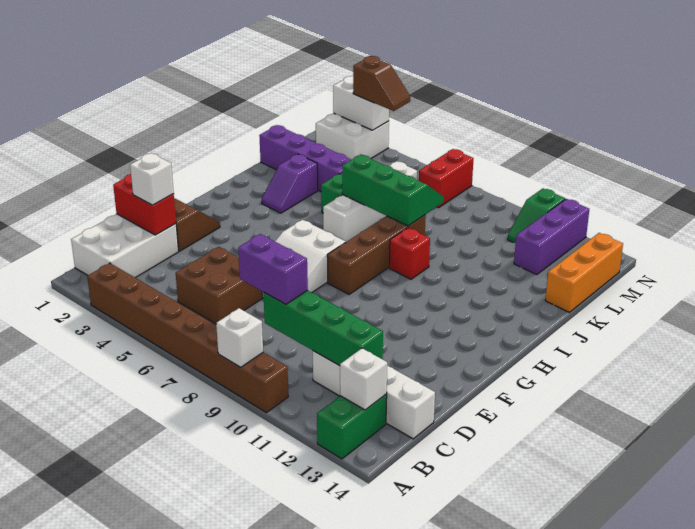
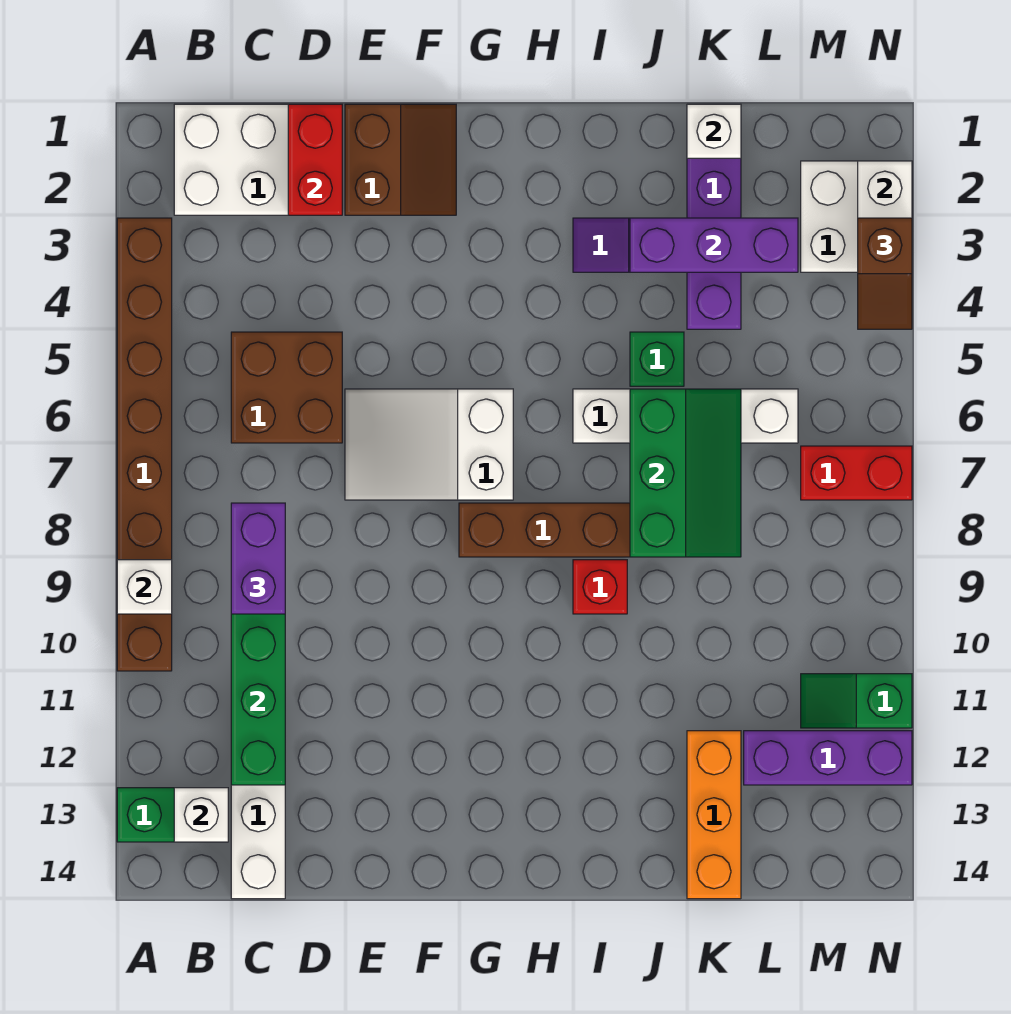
white 1x1 brick [130,153,174,205] -> white 1x1 brick moved to [687,104,741,158]
none -> purple 1x3 brick [630,218,798,272]
orange 1x3 brick [545,233,623,312] -> orange 1x3 brick turned to [687,731,741,899]

